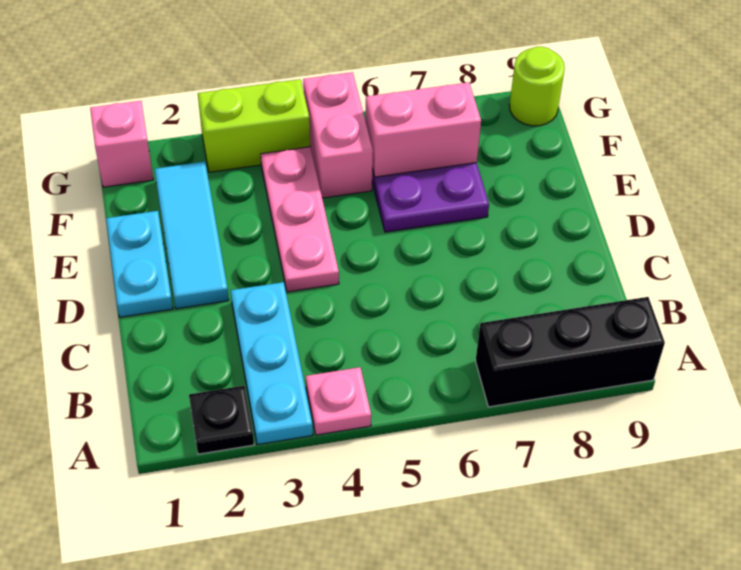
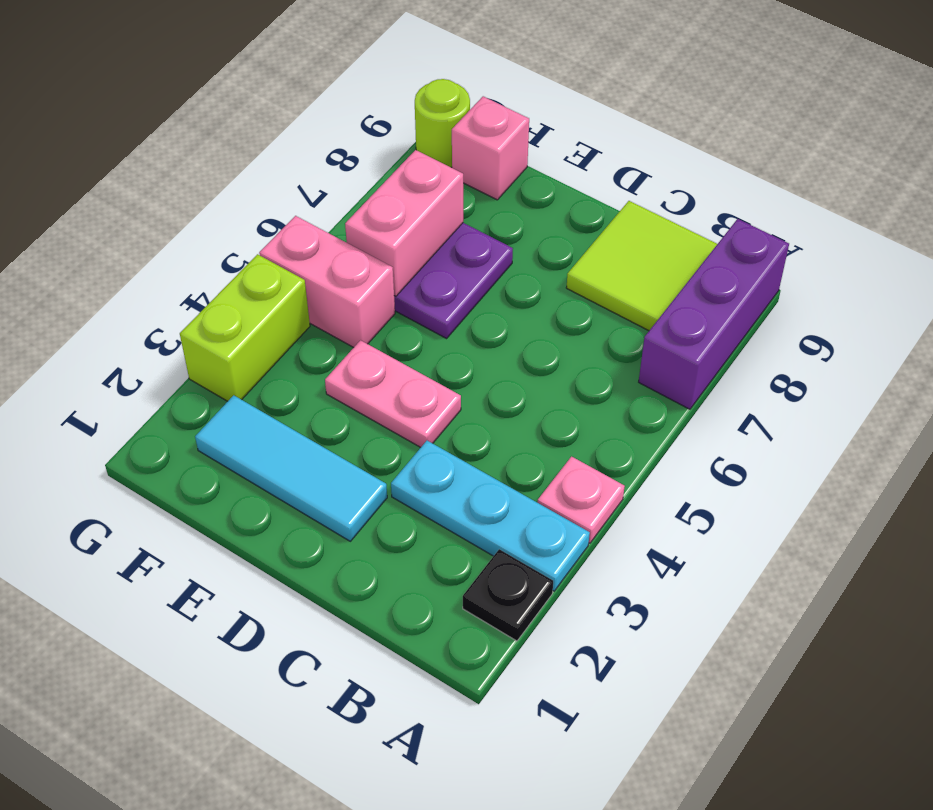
black 1x3 brick [476,297,665,407] -> purple 1x3 brick [639,219,789,409]
none -> lime 2x2 tile [566,201,717,331]
cyan 1x2 plate [106,211,173,317] -> none
pink 1x3 plate [261,147,339,292] -> pink 1x2 plate [325,340,461,447]
pink 1x1 brick [90,101,153,187] -> pink 1x1 brick moved to [452,96,529,200]

